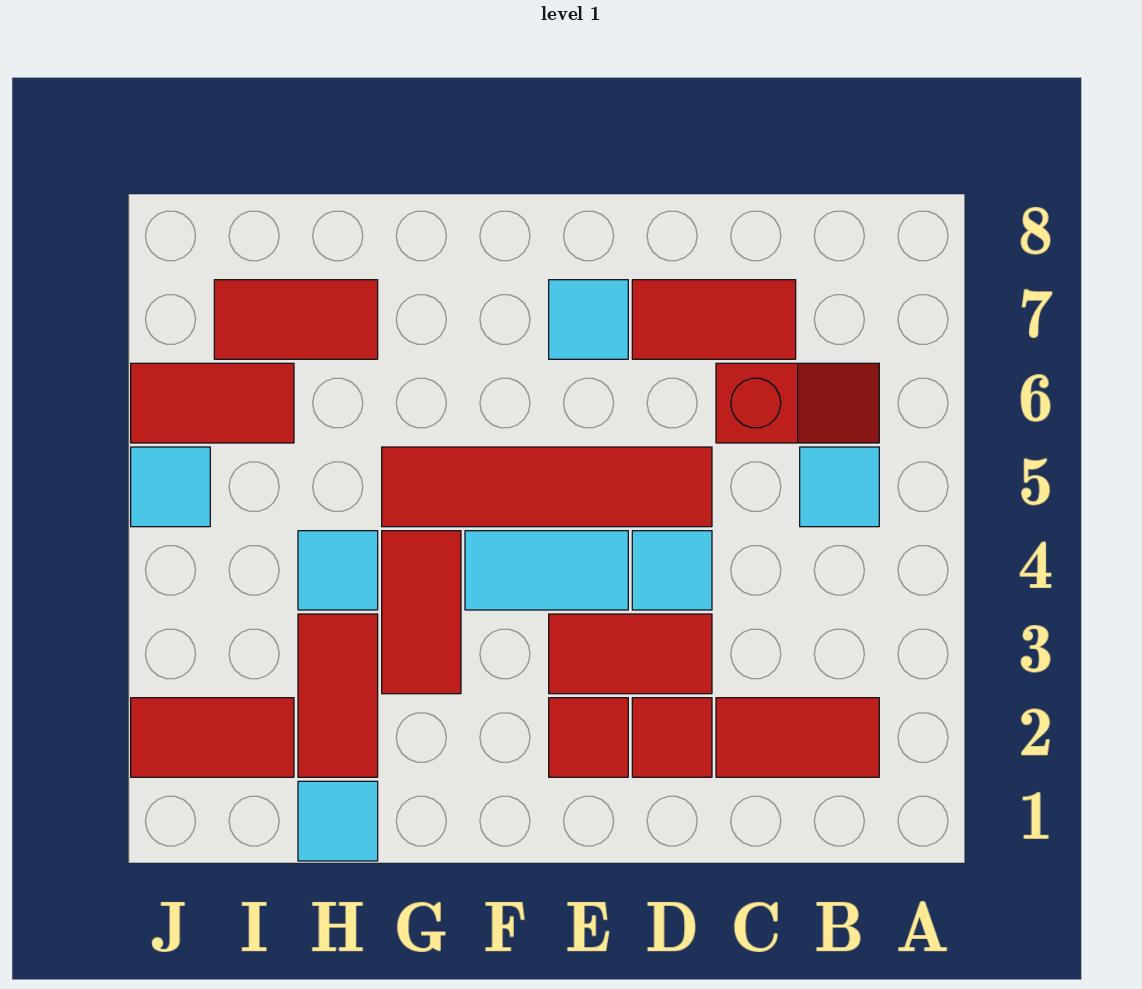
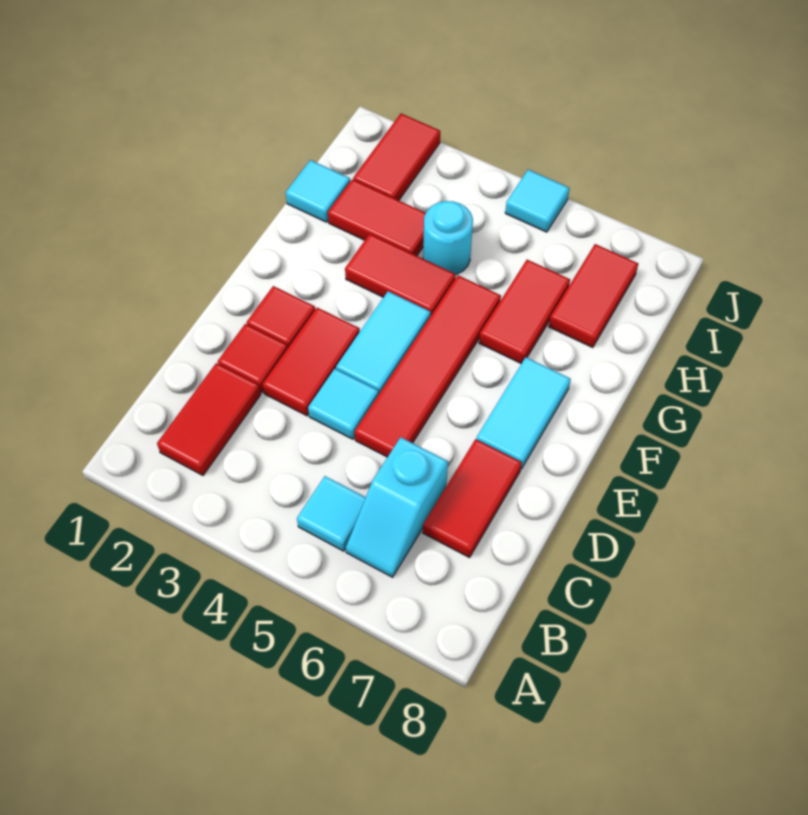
red 1x2 slope [716,363,879,443] -> cyan 1x2 slope [346,437,448,577]
cyan 1x1 tile [549,280,628,359] -> cyan 1x2 tile [476,357,571,469]
cyan 1x1 tile [298,531,378,610] -> cyan 1x1 round brick [423,201,473,275]
red 1x2 tile [131,363,294,443] -> red 1x2 tile moved to [479,260,570,364]

